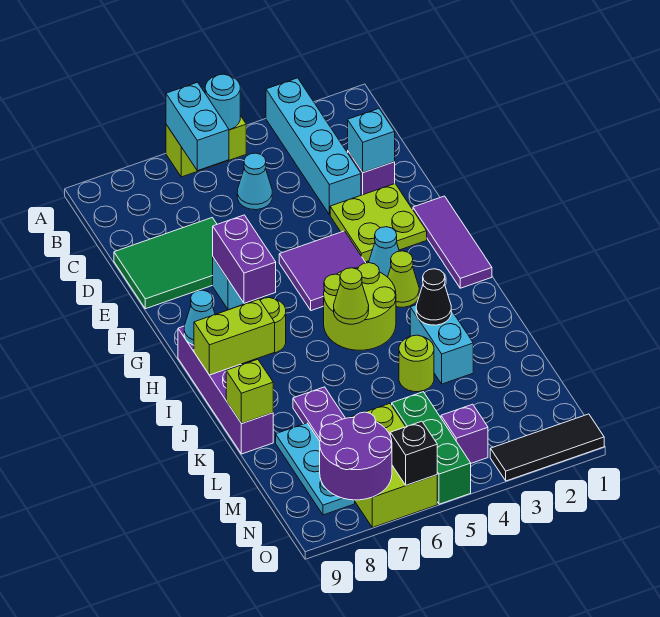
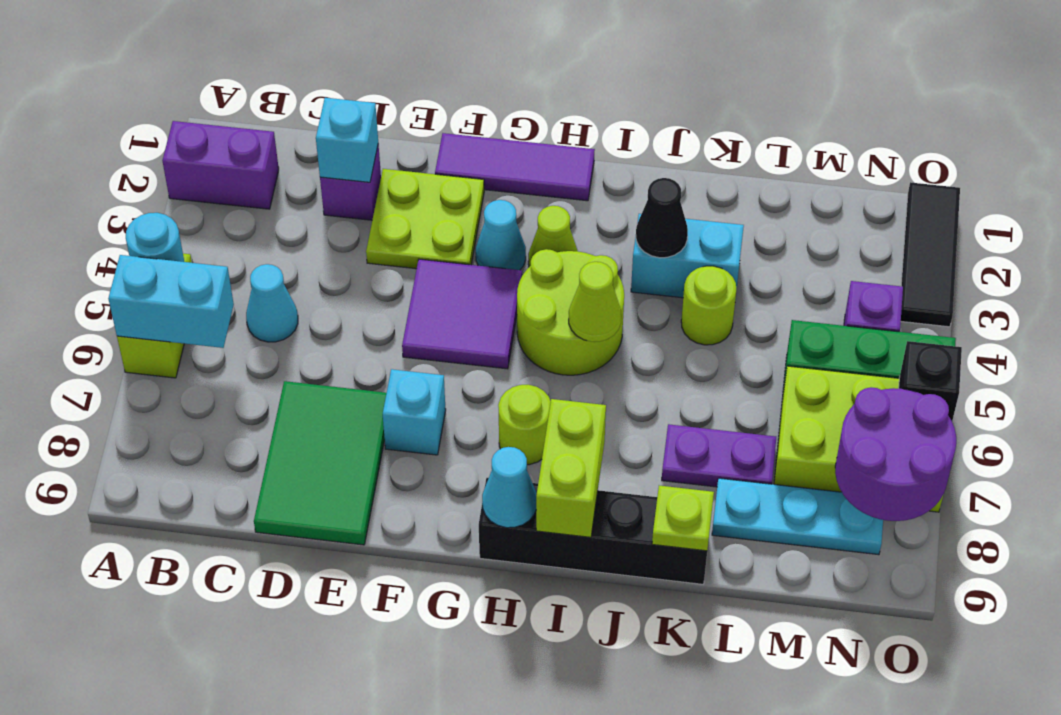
cyan 1x4 brick [266,78,361,215] -> none
purple 1x2 brick [213,215,276,303] -> purple 1x2 brick moved to [162,121,279,209]
purple 1x4 brick [178,326,273,454] -> black 1x4 brick [479,478,707,584]
lime 1x1 brick [226,359,273,424] -> lime 1x1 plate [652,486,714,551]

